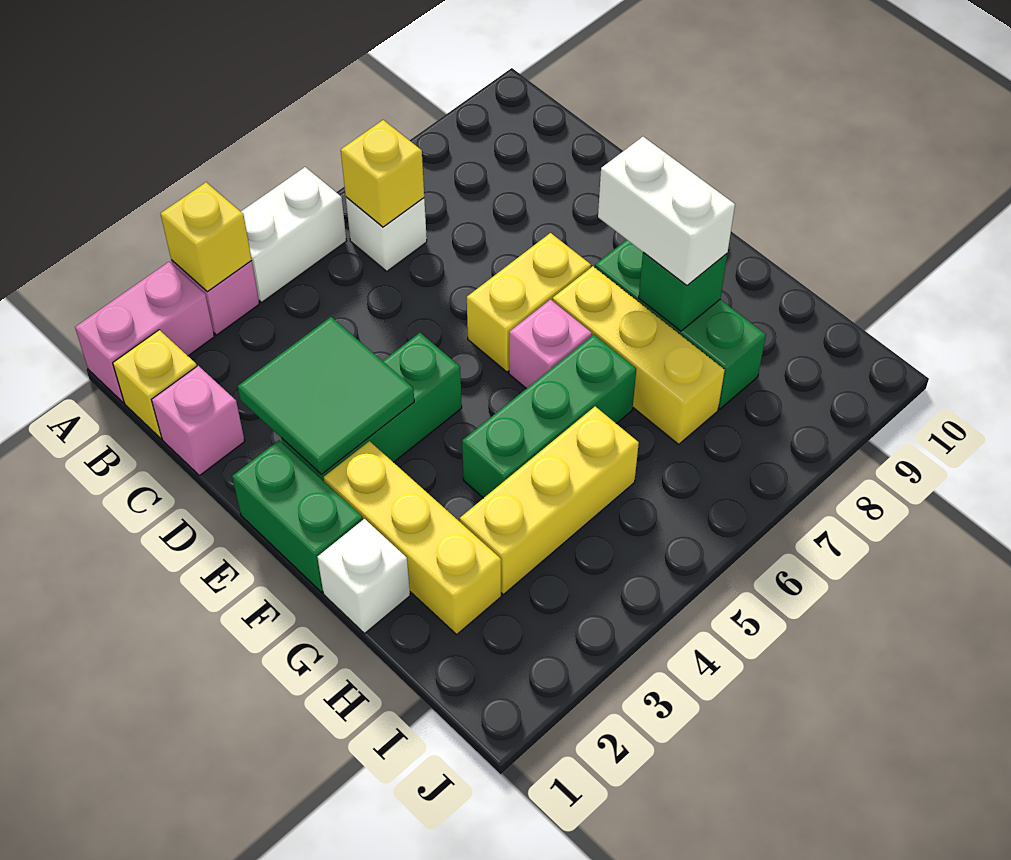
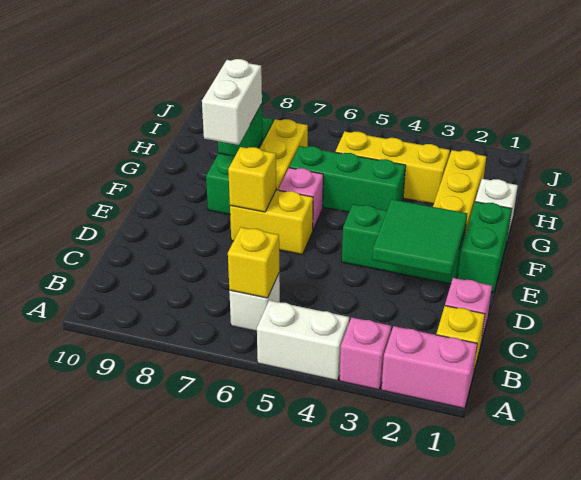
yellow 1x1 brick [160,182,252,292] -> yellow 1x1 brick moved to [228,147,276,212]

